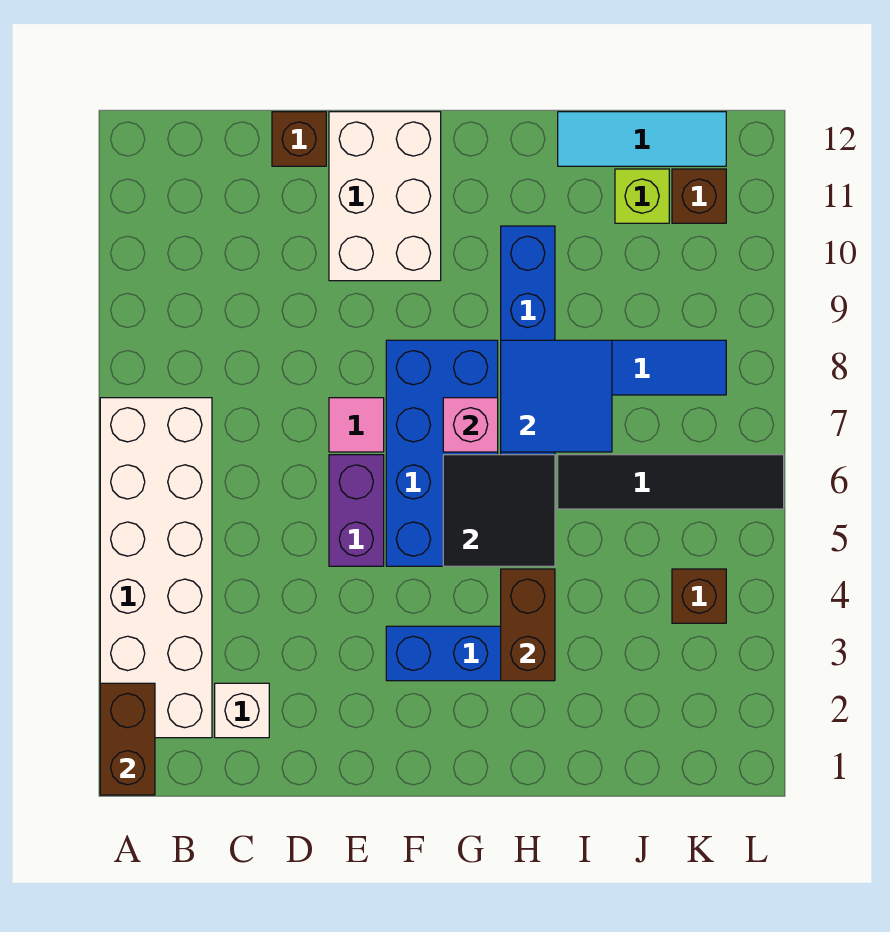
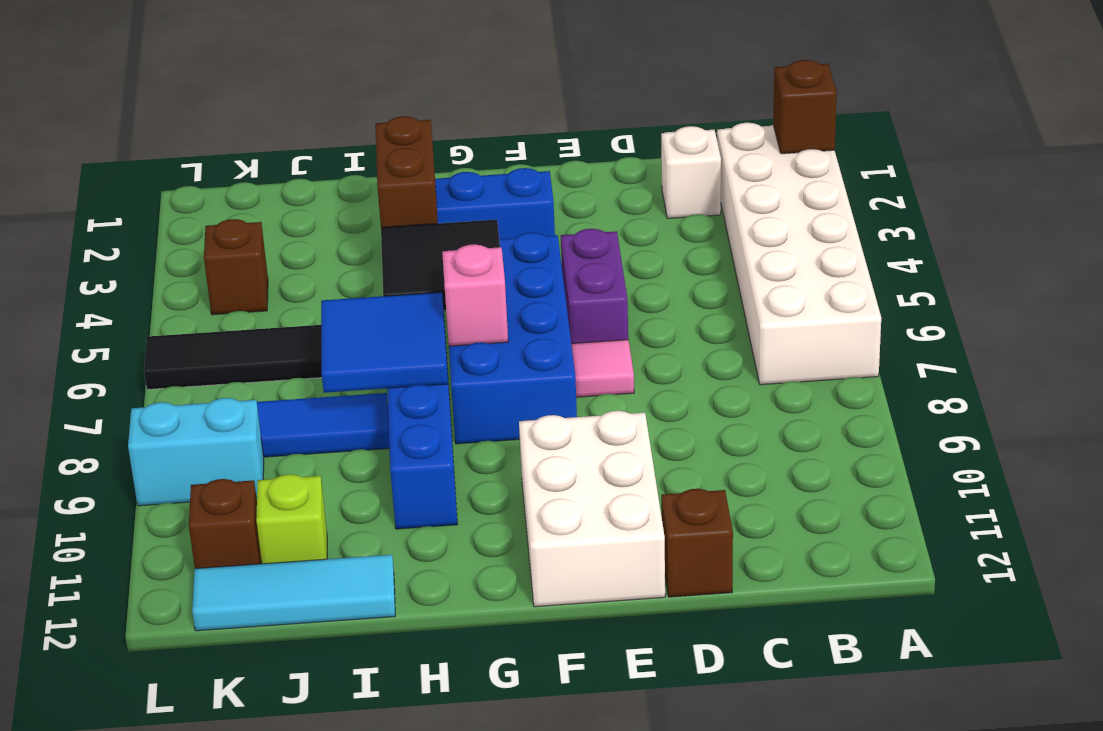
brown 1x2 brick [100,683,155,795] -> brown 1x1 brick [773,60,837,154]
none -> cyan 1x2 brick [128,398,264,506]

